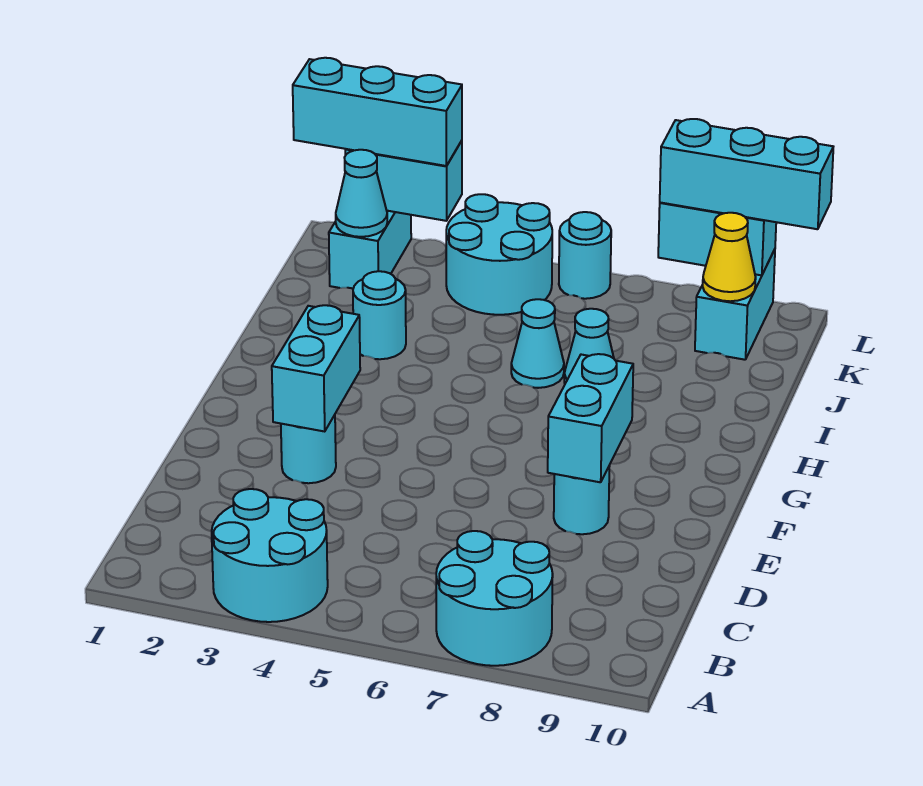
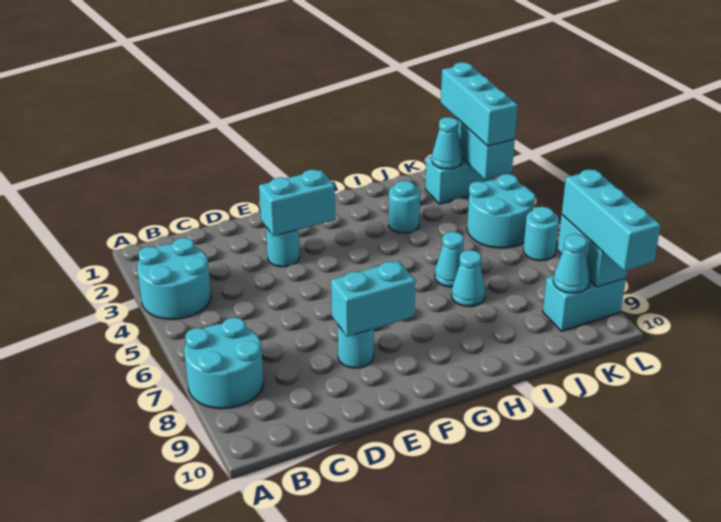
yellow 1x1 cone [703,213,756,301] -> cyan 1x1 cone [553,234,589,293]

